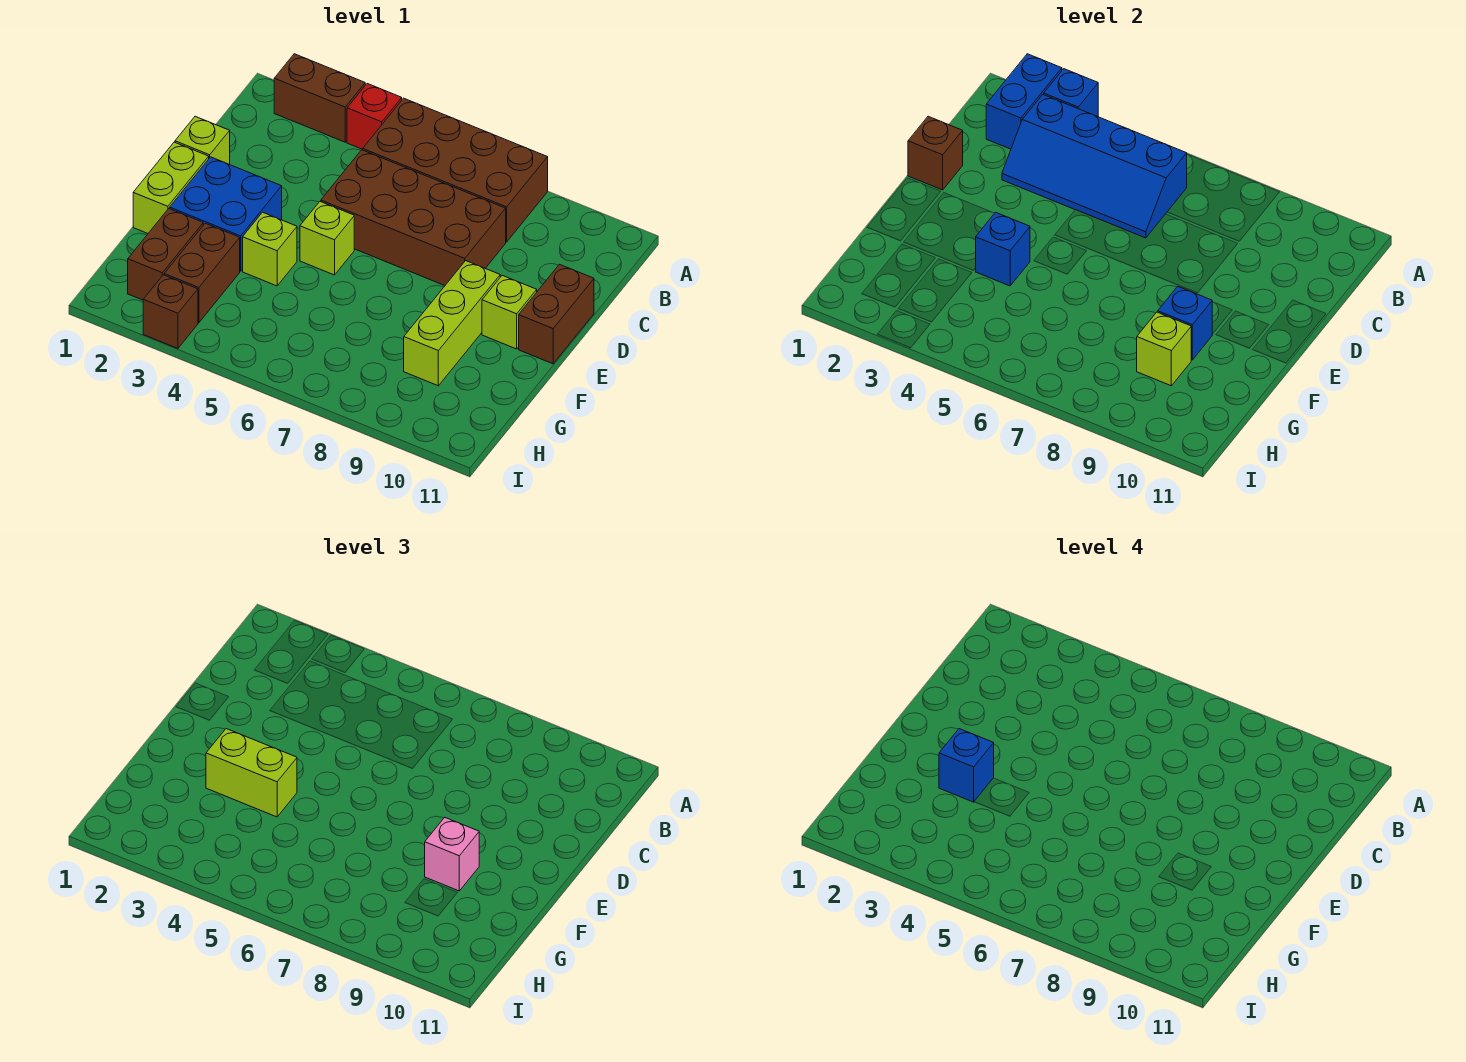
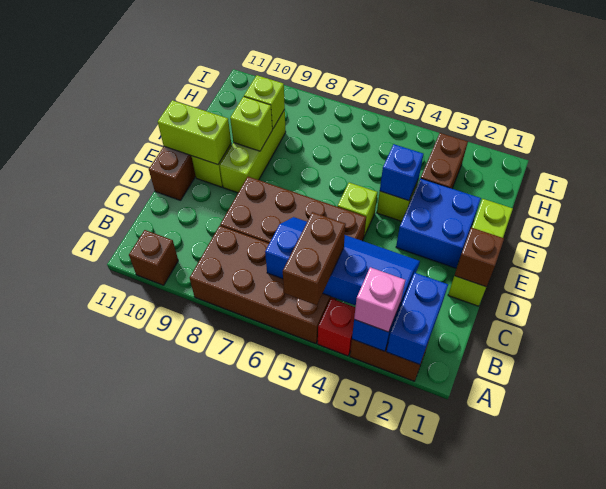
lime 1x2 brick [206,729,297,817] -> lime 1x2 brick moved to [158,100,231,165]
blue 1x1 brick [939,729,994,802] -> none
blue 1x1 brick [1158,287,1212,360] -> lime 1x1 brick [230,97,272,151]
pink 1x1 brick [425,818,479,891] -> pink 1x1 brick moved to [354,267,405,332]
brown 1x2 brick [128,209,203,300] -> brown 1x2 brick moved to [283,212,346,305]
brown 1x1 brick [143,275,198,348] -> brown 1x1 brick moved to [129,230,178,285]

